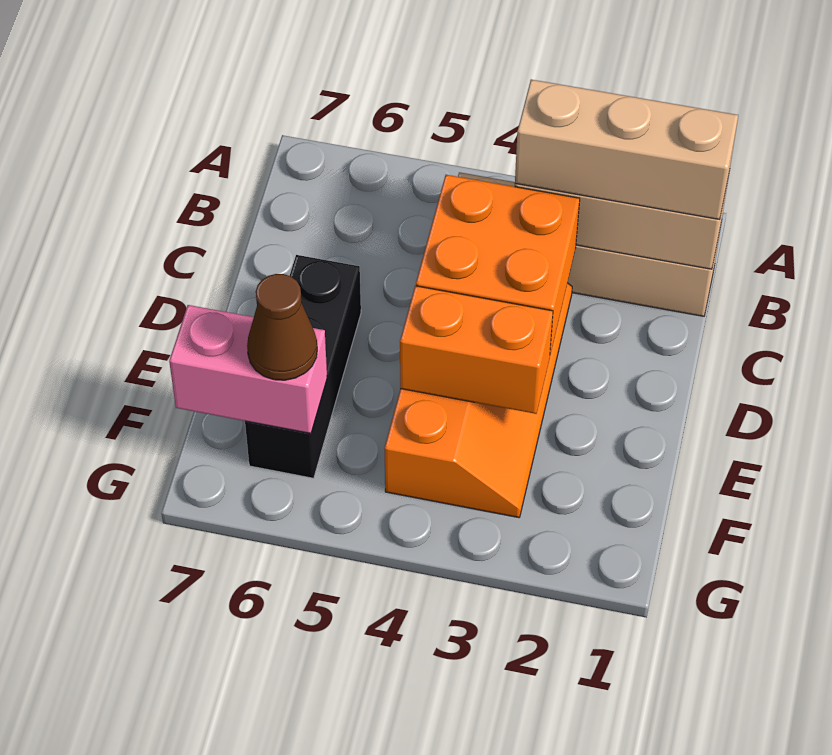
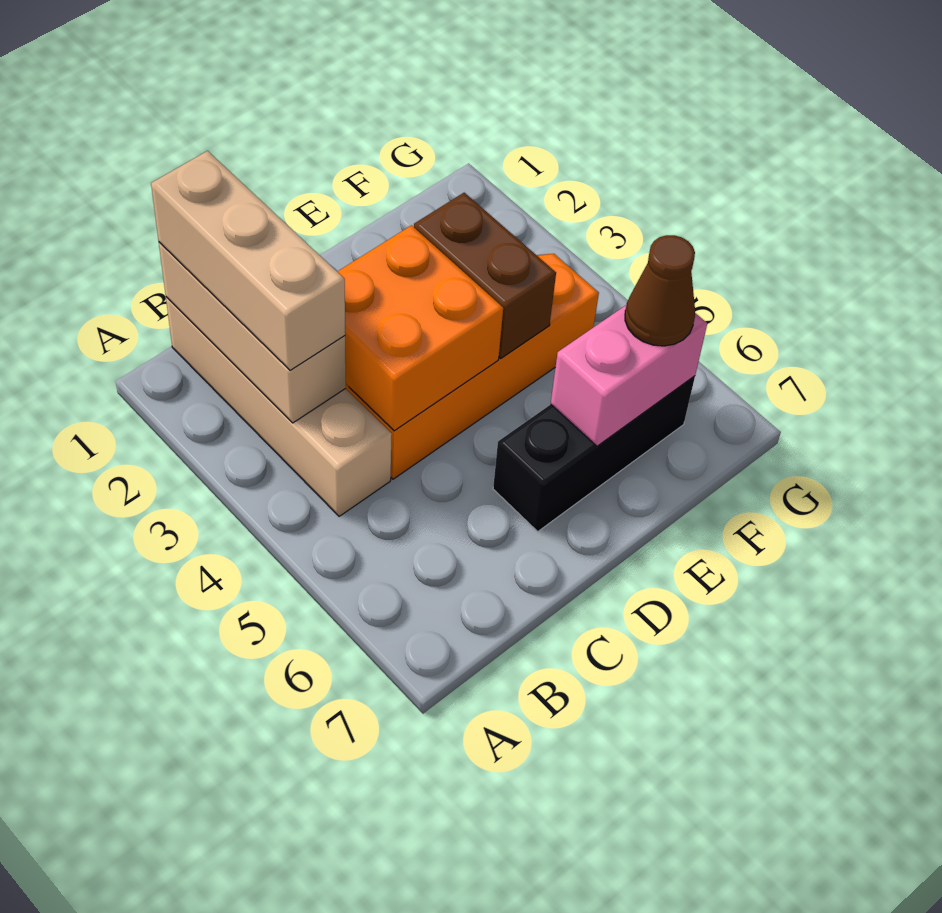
orange 1x2 brick [400,286,553,414] -> brown 1x2 brick [414,193,556,358]
pink 1x2 brick [169,305,327,433] -> pink 1x2 brick turned to [551,305,707,446]

